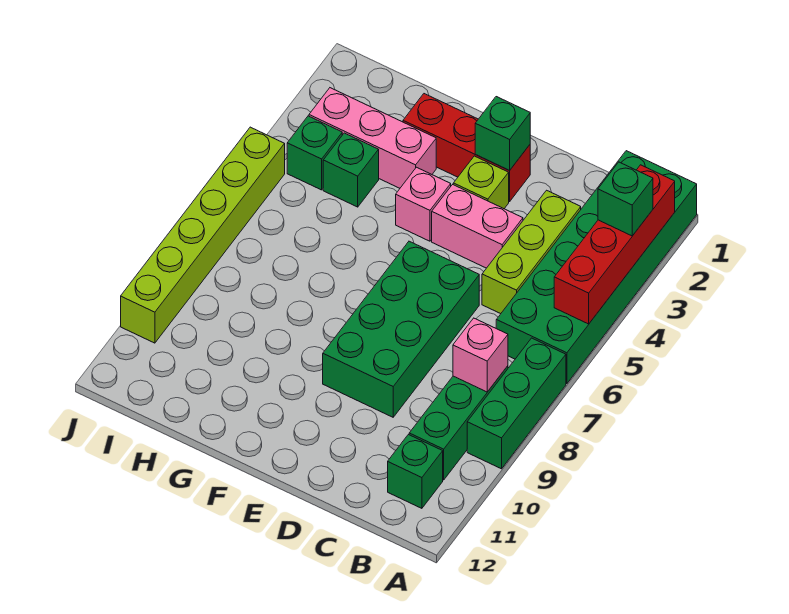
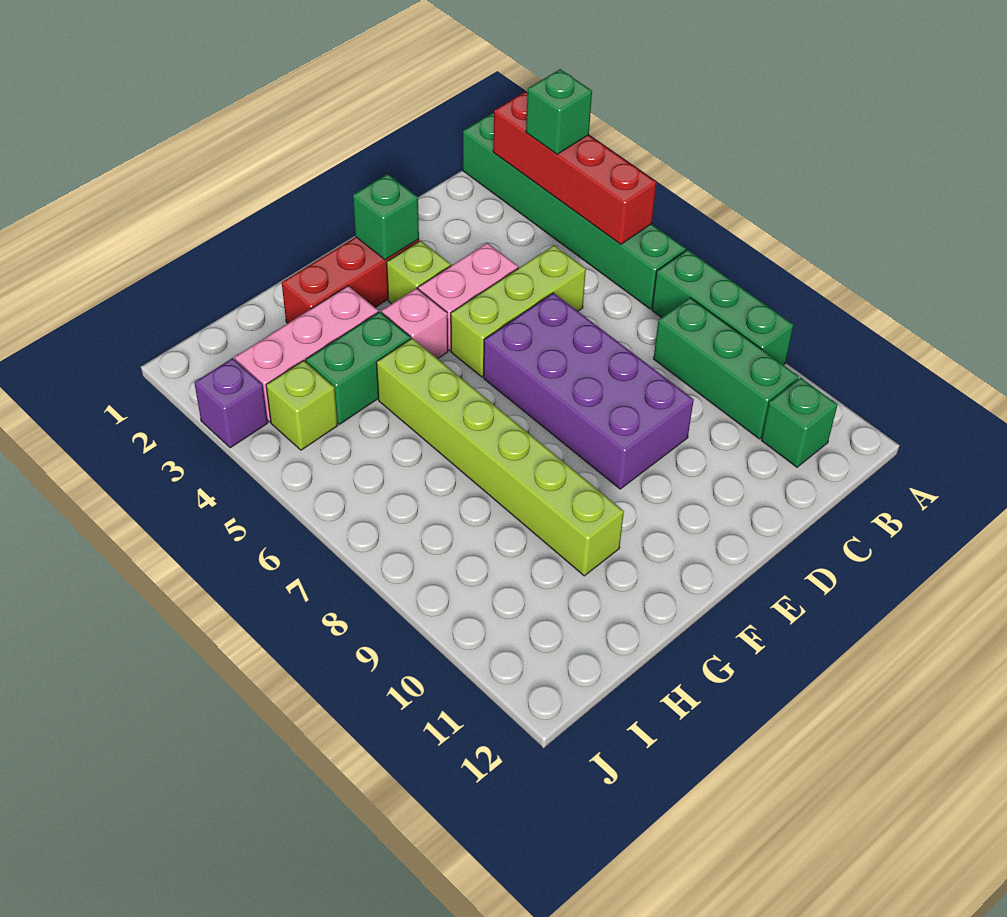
green 2x6 brick [496,151,697,384] -> green 1x6 brick [463,112,686,309]
pink 1x1 brick [453,318,508,392] -> none
lime 1x3 brick [482,190,581,314] -> lime 1x3 brick turned to [451,245,586,377]
green 2x4 brick [323,241,479,417] -> purple 2x4 brick [484,293,694,489]
green 1x1 brick [323,133,379,207] -> green 1x2 brick [306,312,411,424]
green 1x1 brick [287,116,342,190] -> lime 1x1 brick [266,361,338,450]
none -> purple 1x1 brick [194,358,268,448]
lime 1x6 brick [121,127,285,343] -> lime 1x6 brick moved to [376,338,624,576]

